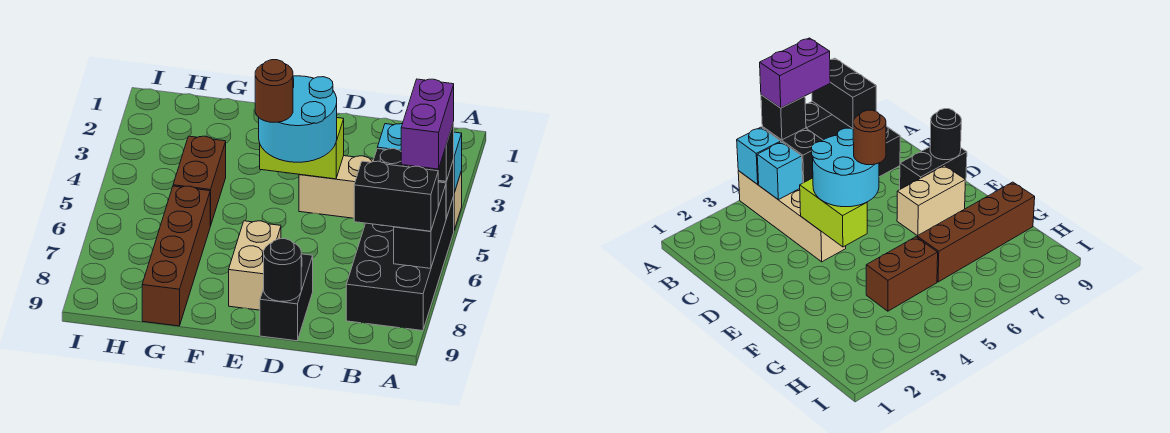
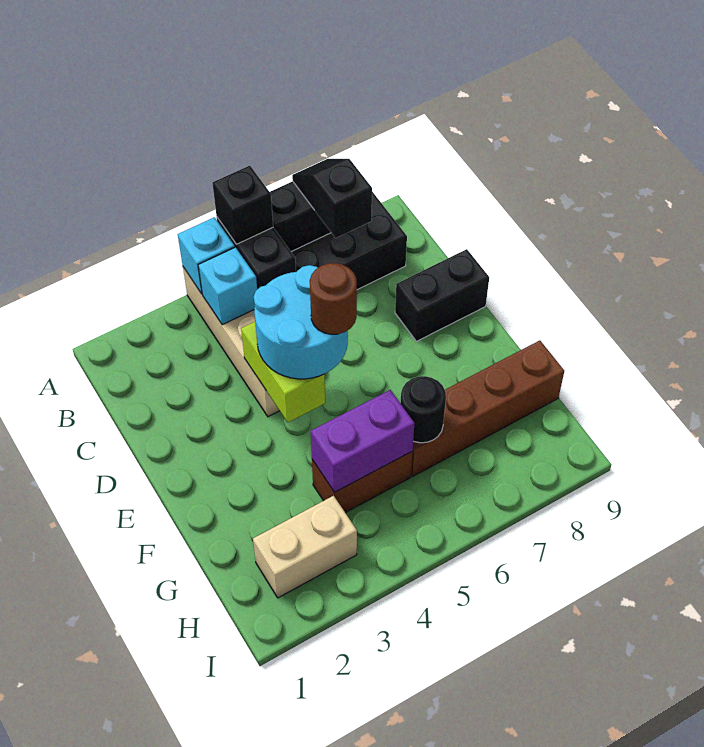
purple 1x2 brick [401,79,454,169] -> purple 1x2 brick moved to [311,390,415,492]
black 1x2 brick [354,161,438,231] -> black 1x2 slope [292,159,372,238]
black 1x1 round brick [264,239,301,301] -> black 1x1 round brick moved to [401,376,446,443]
tan 1x2 brick [229,221,281,310] -> tan 1x2 brick moved to [253,496,357,598]

